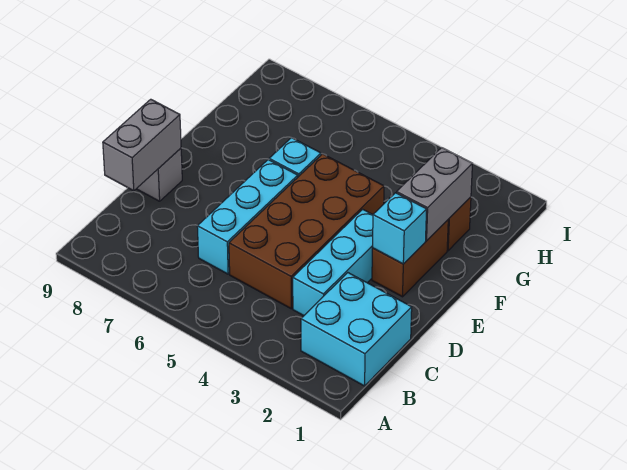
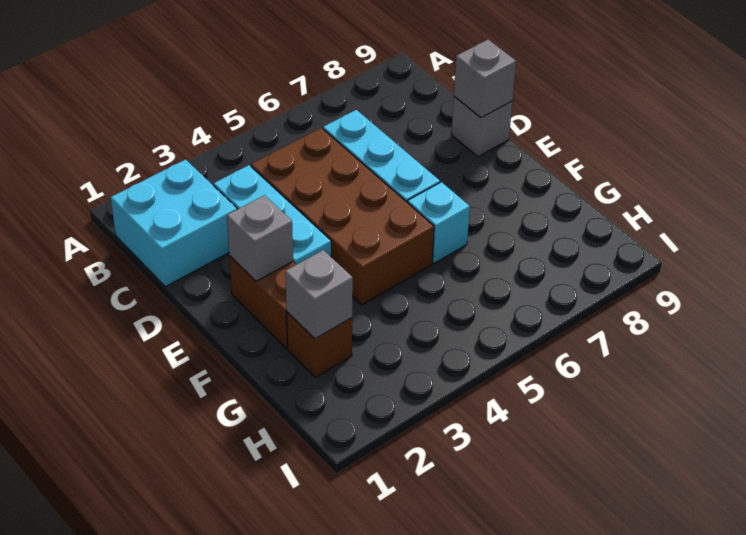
grey 1x2 brick [103,99,181,191] -> grey 1x1 brick [454,39,516,118]
cyan 1x1 brick [373,193,427,264] -> grey 1x1 brick [227,195,293,281]
grey 1x2 brick [397,148,472,241] -> grey 1x1 brick [285,250,353,339]

